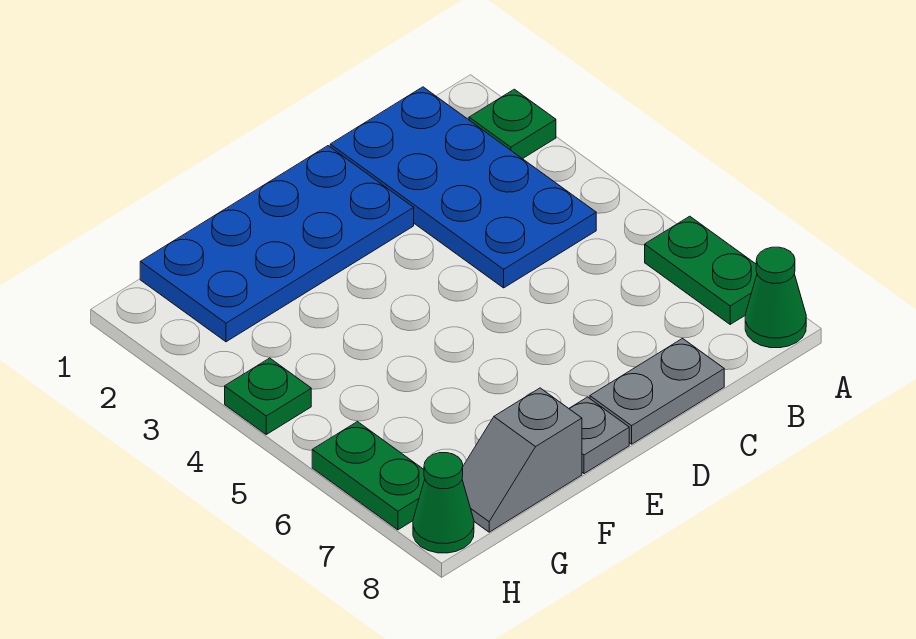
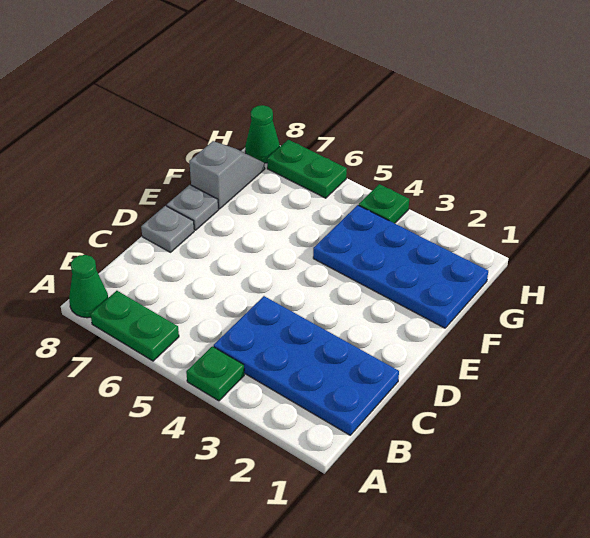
green 1x1 plate [469,89,556,159] -> green 1x1 plate moved to [186,346,244,401]
grey 1x2 plate [590,339,724,444] -> grey 1x1 plate [141,206,194,252]
blue 2x4 plate [140,146,414,342] -> blue 2x4 plate turned to [313,205,488,328]

